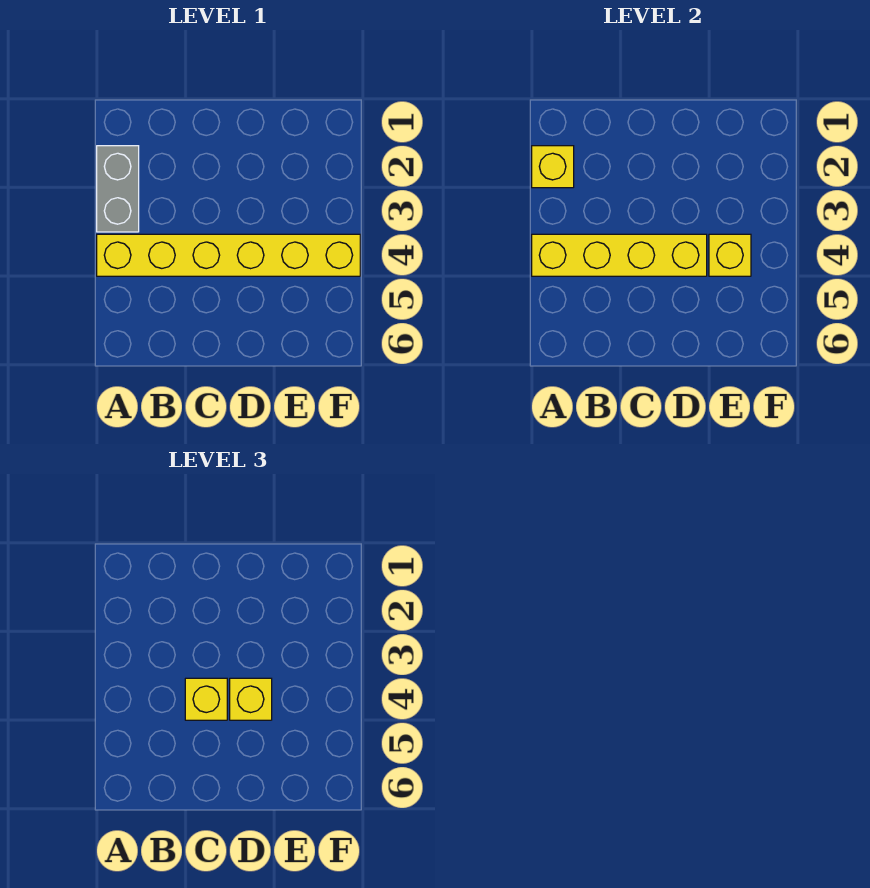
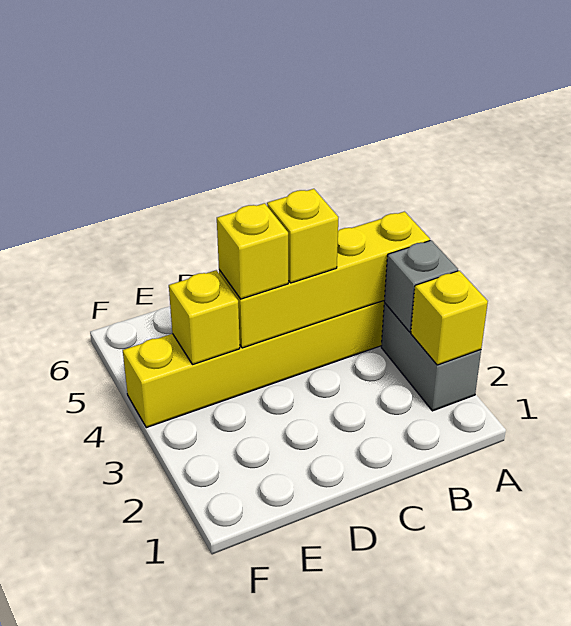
none -> grey 1x1 brick [384,240,458,332]

